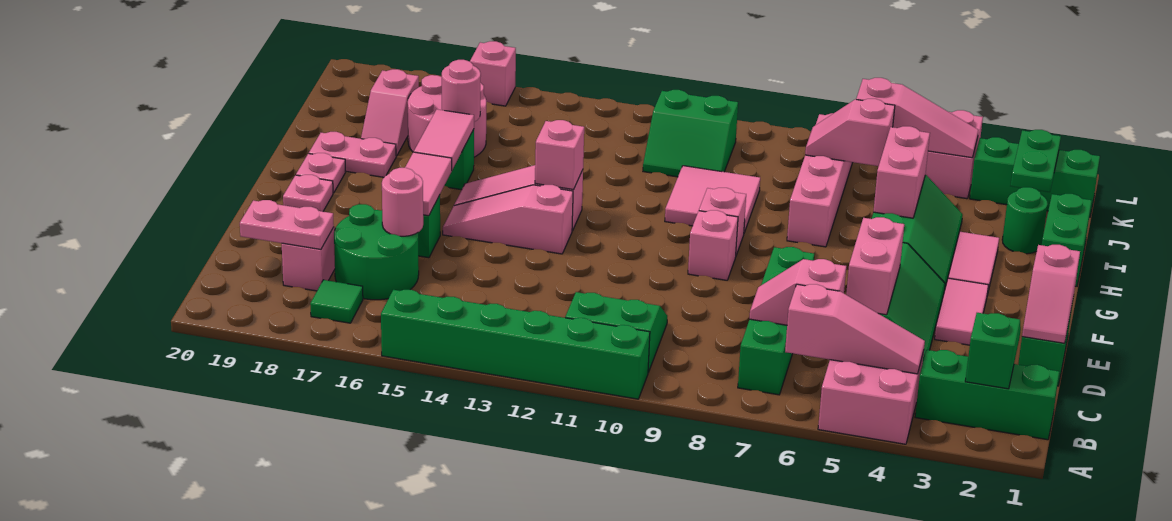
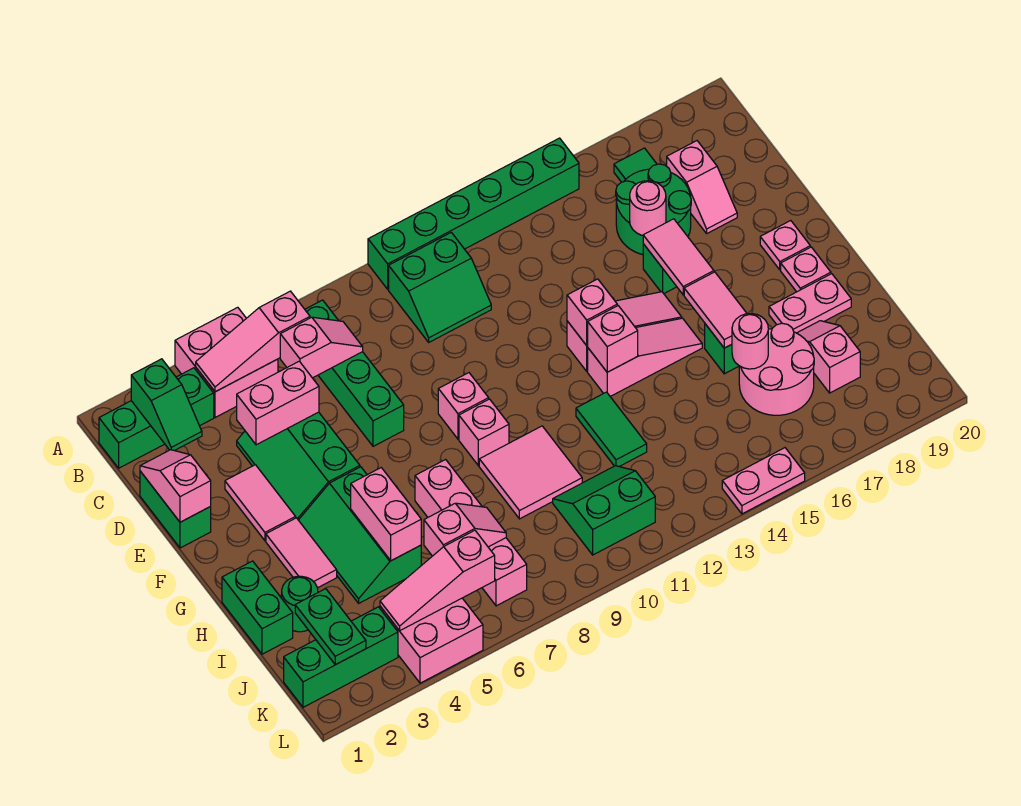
pink 1x2 plate [240,200,334,249] -> pink 1x2 plate moved to [722,448,805,514]
pink 1x2 brick [846,217,904,315] -> pink 1x2 brick turned to [237,361,319,445]
none -> green 1x2 tile [576,392,647,467]
pink 1x1 brick [470,41,516,106] -> pink 1x1 brick moved to [567,279,617,346]

